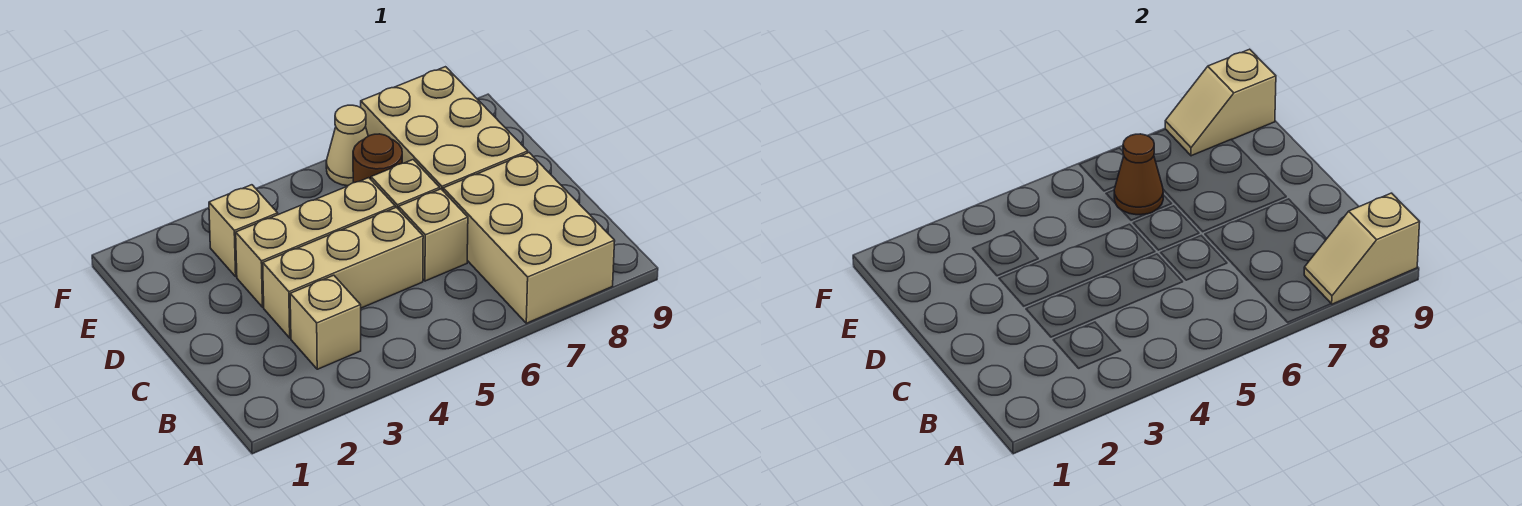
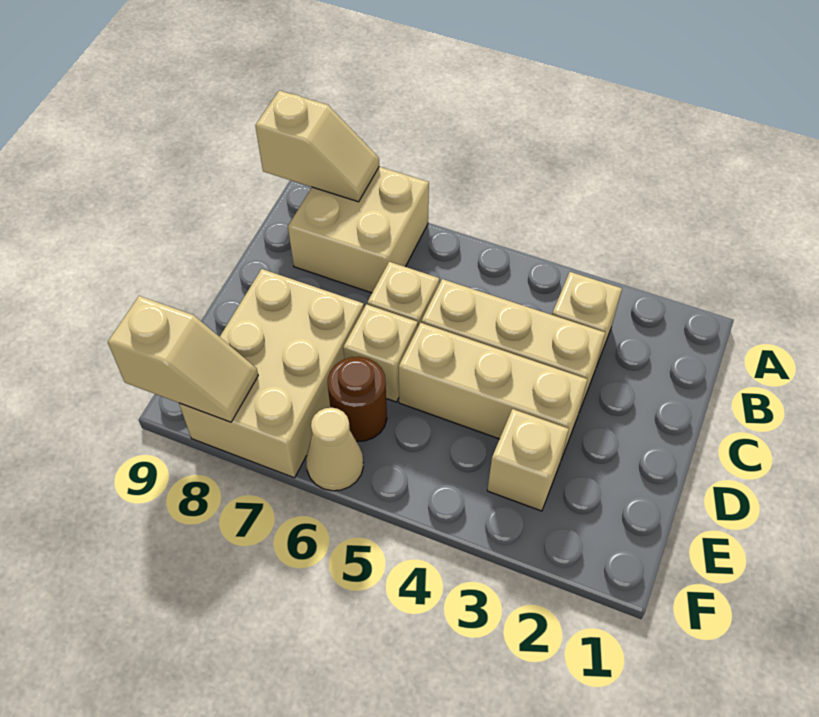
tan 2x3 brick [443,153,615,323] -> tan 2x2 brick [288,167,429,293]
brown 1x1 cone [1114,134,1163,215] -> none

